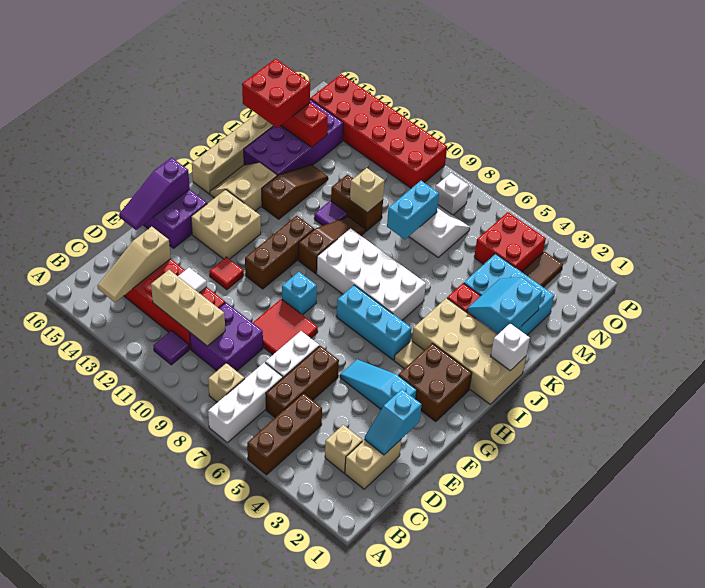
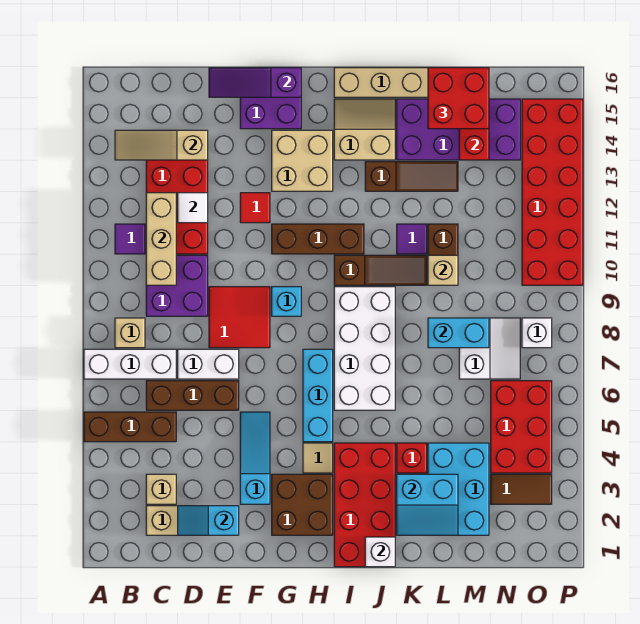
tan 2x4 brick [412,298,526,404] -> red 2x4 brick [334,443,395,567]
cyan 2x2 slope [467,277,542,334] -> cyan 2x2 slope turned to [397,474,458,535]
red 2x2 brick [474,212,546,272] -> red 2x3 brick [491,381,552,473]

